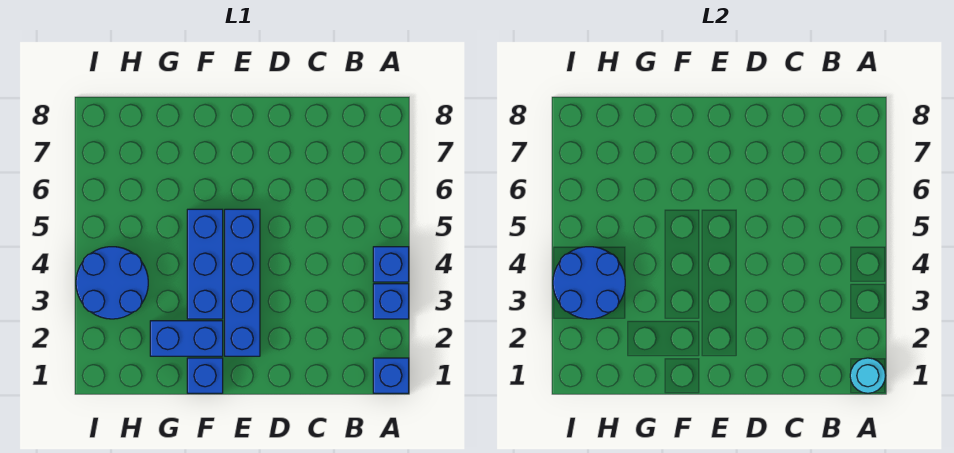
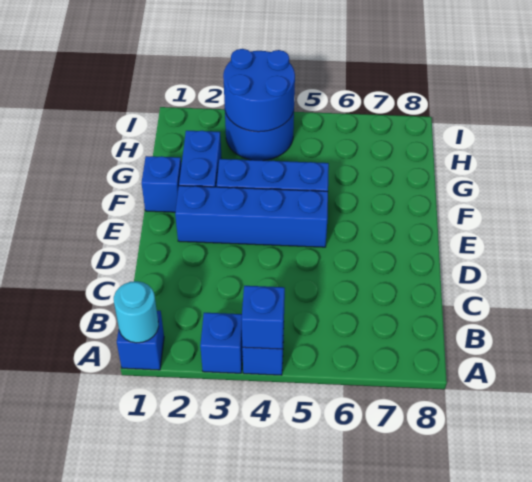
none -> blue 1x1 brick [242,286,285,349]

